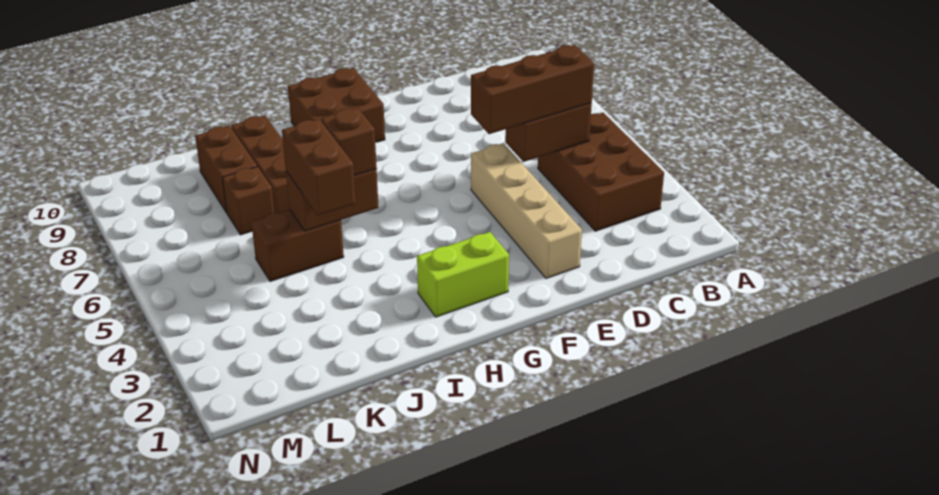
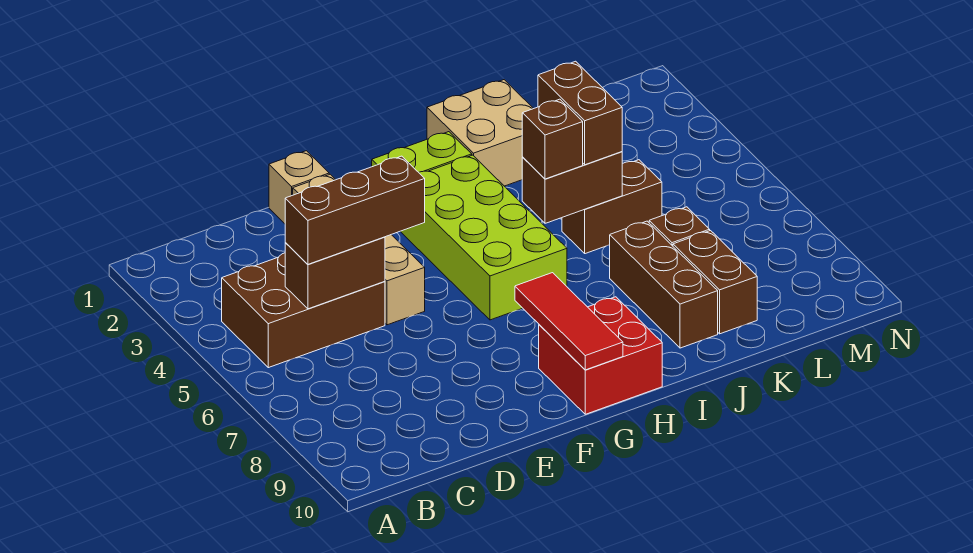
brown 2x3 brick [538,113,664,231] -> brown 2x3 brick turned to [222,253,385,368]
none -> tan 1x1 brick [269,151,329,224]
none -> lime 2x4 brick [400,155,567,320]
none -> red 1x3 tile [515,273,623,370]
brown 2x2 brick [288,68,385,143] -> red 2x2 brick [539,297,662,414]
none -> tan 2x2 brick [427,80,534,186]

